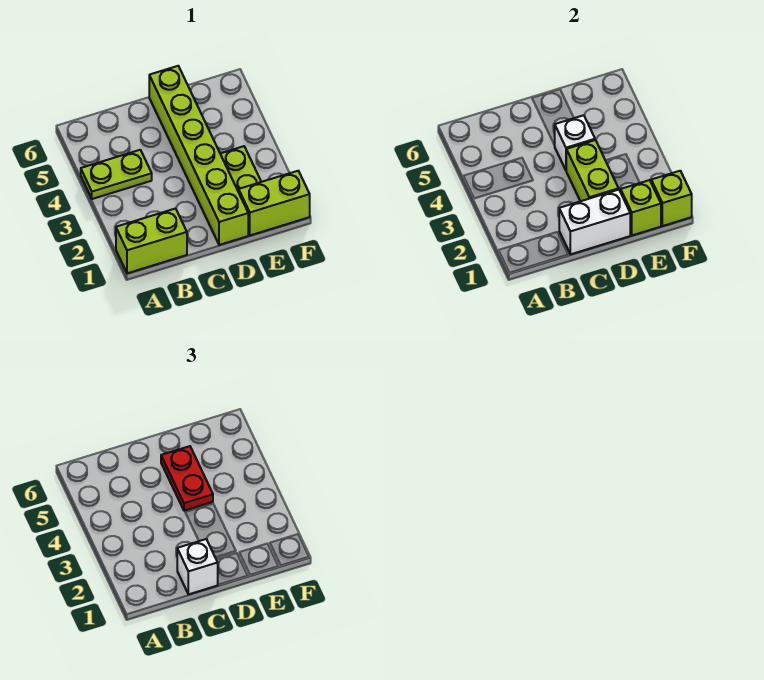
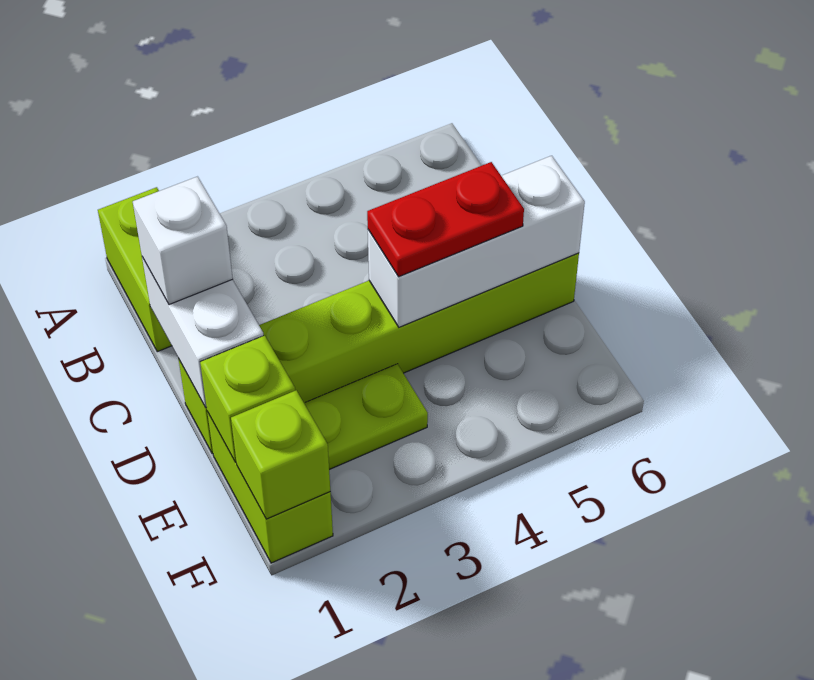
lime 1x2 plate [81,150,152,199] -> none
lime 1x2 brick [566,140,619,201] -> none
white 1x1 brick [555,115,595,170] -> white 1x3 brick [368,156,585,327]

